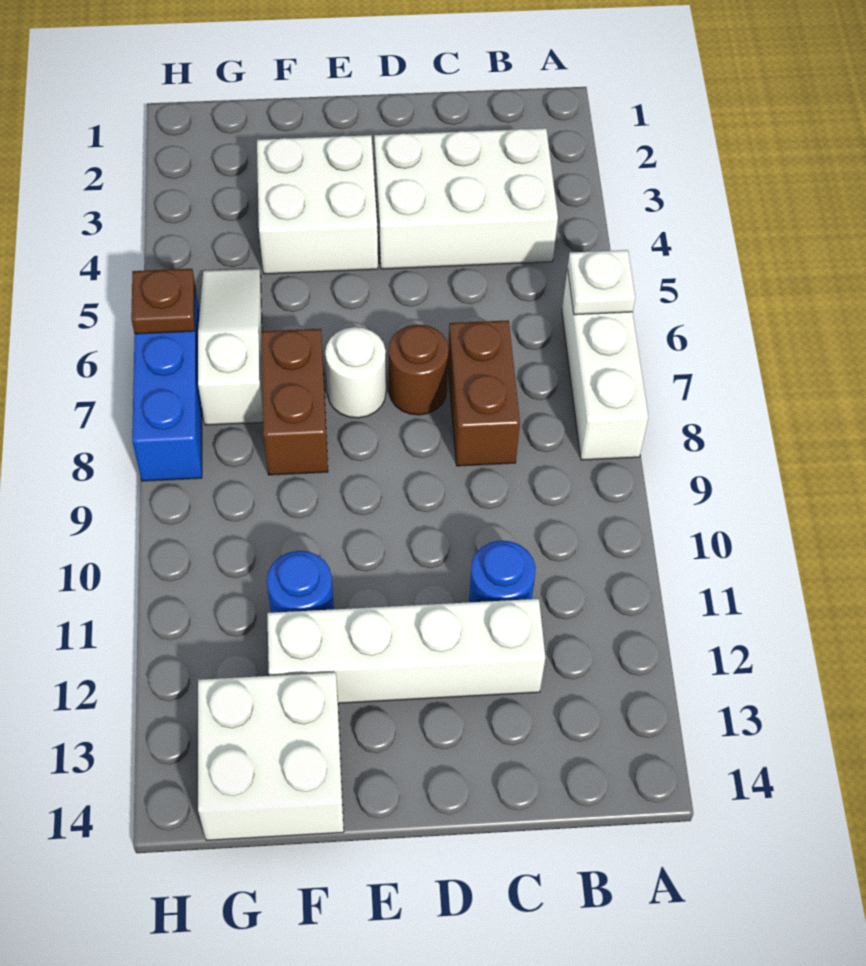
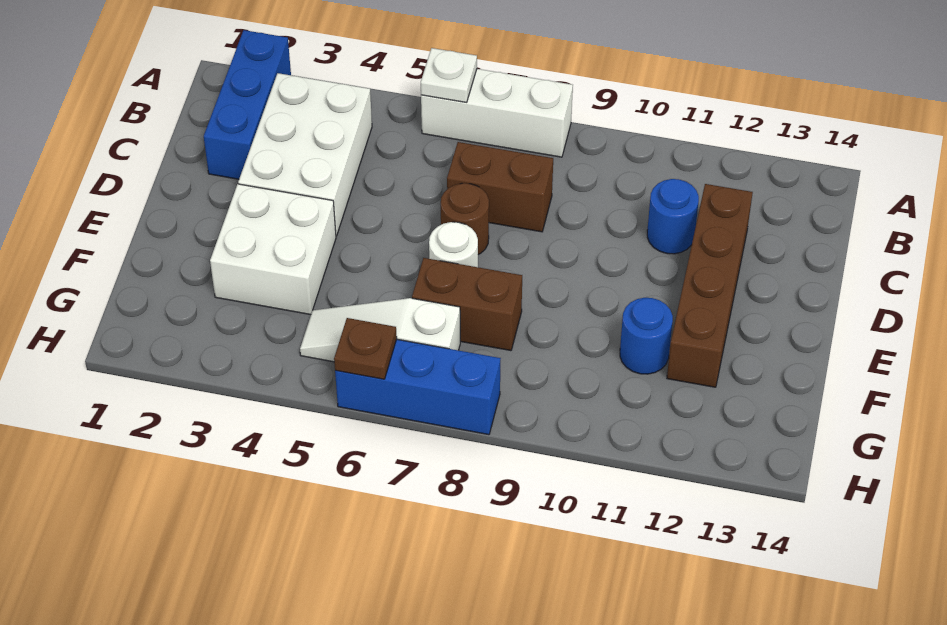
none -> blue 1x3 brick [204,30,291,179]
white 1x4 brick [267,599,545,703] -> brown 1x4 brick [667,184,753,387]
white 2x2 brick [198,672,344,840] -> none

